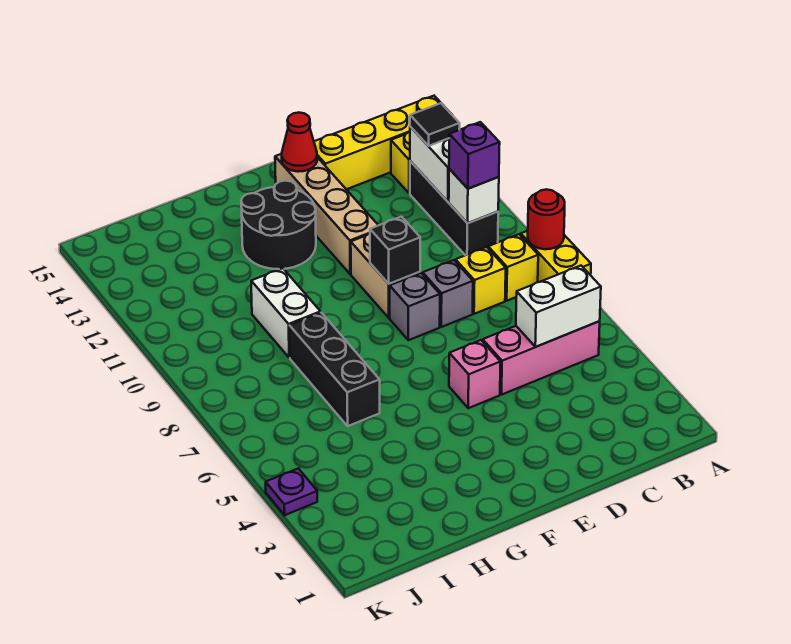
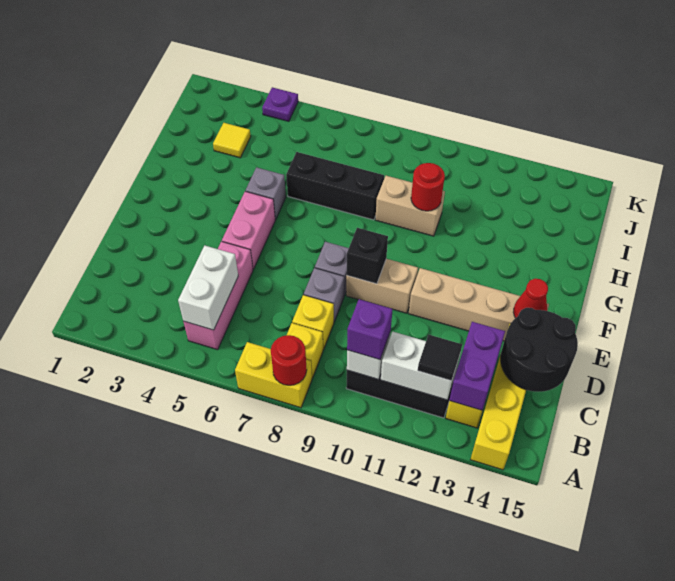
none -> purple 1x2 brick [449,322,505,411]
pink 1x1 brick [449,340,501,408] -> pink 1x2 brick [222,191,275,269]
black 2x2 round brick [241,181,316,269] -> black 2x2 round brick moved to [501,308,578,392]
none -> grey 1x1 brick [246,167,286,220]
white 1x2 brick [251,268,321,358] -> tan 1x2 brick [375,176,445,236]
none -> red 1x1 round brick [411,163,445,211]
none -> yellow 1x1 tile [213,123,251,158]

